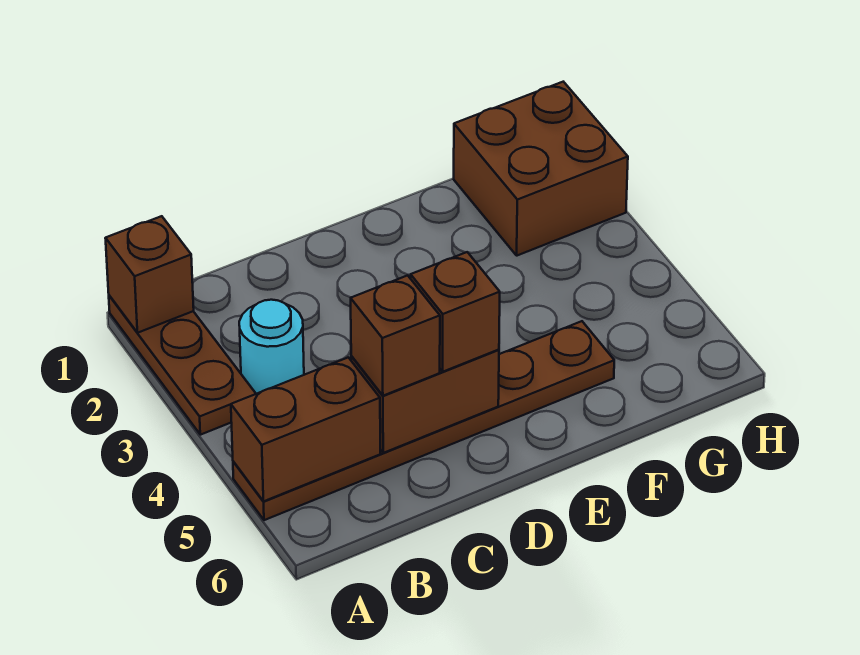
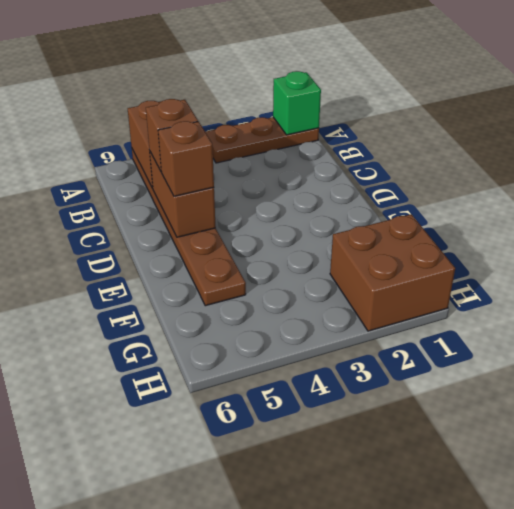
brown 1x1 brick [105,216,194,333] -> green 1x1 brick [273,71,321,135]
cyan 1x1 round brick [239,300,304,394] -> none

